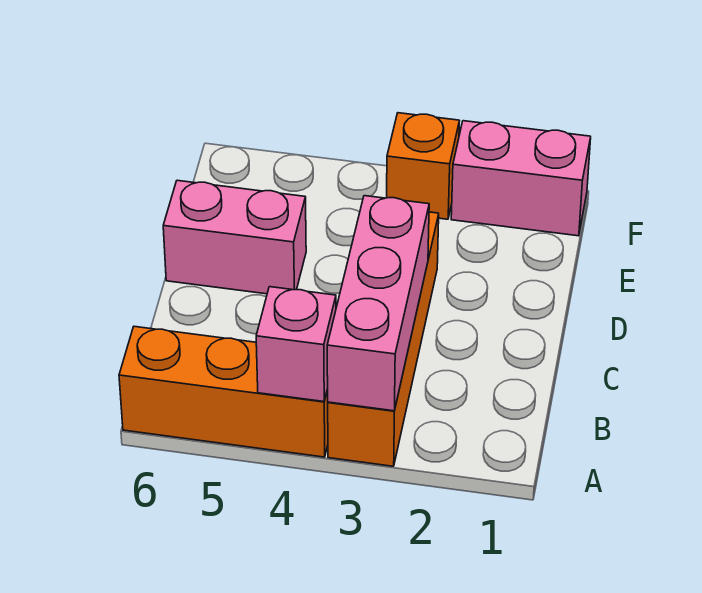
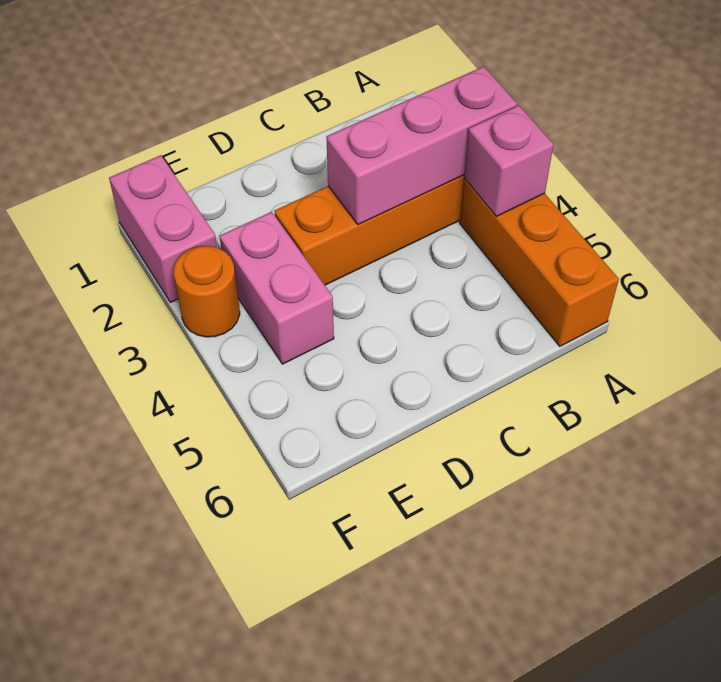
pink 1x2 brick [163,180,306,294] -> pink 1x2 brick moved to [220,212,334,364]
orange 1x1 brick [387,113,459,219] -> orange 1x1 round brick [174,246,240,337]

